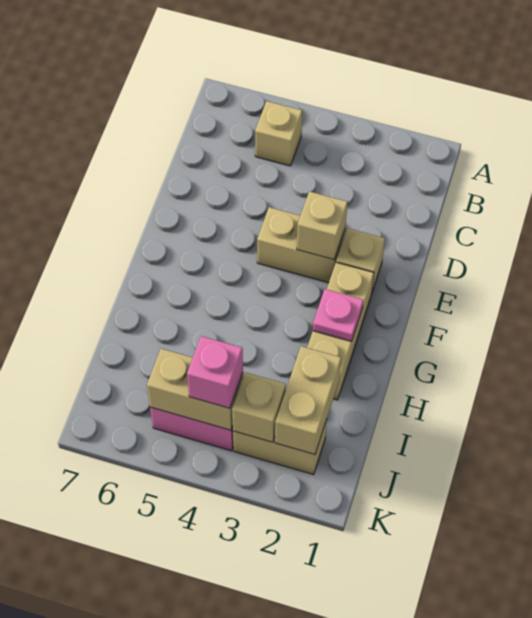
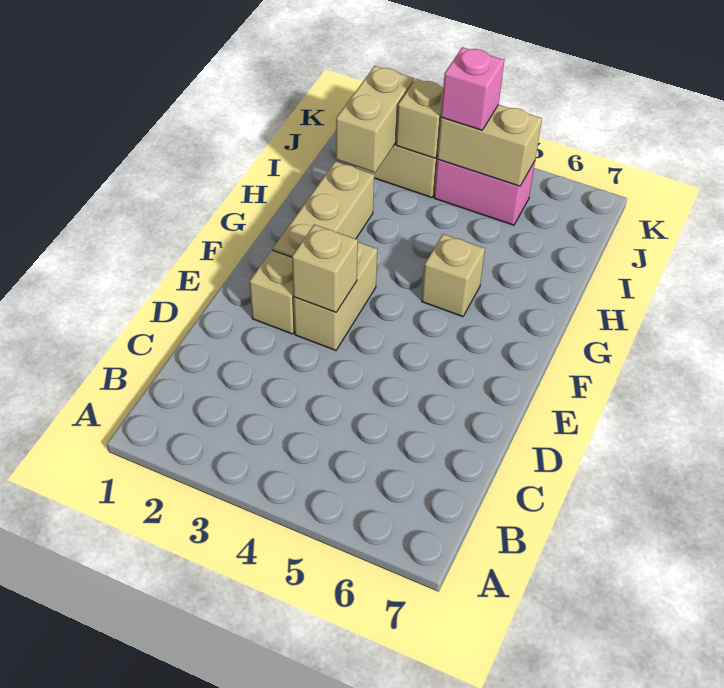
tan 1x1 brick [255,101,302,166] -> tan 1x1 brick moved to [422,234,485,317]
tan 1x2 brick [257,207,345,283] -> tan 1x2 brick turned to [294,242,378,350]
pink 1x1 plate [313,289,363,341] -> none

